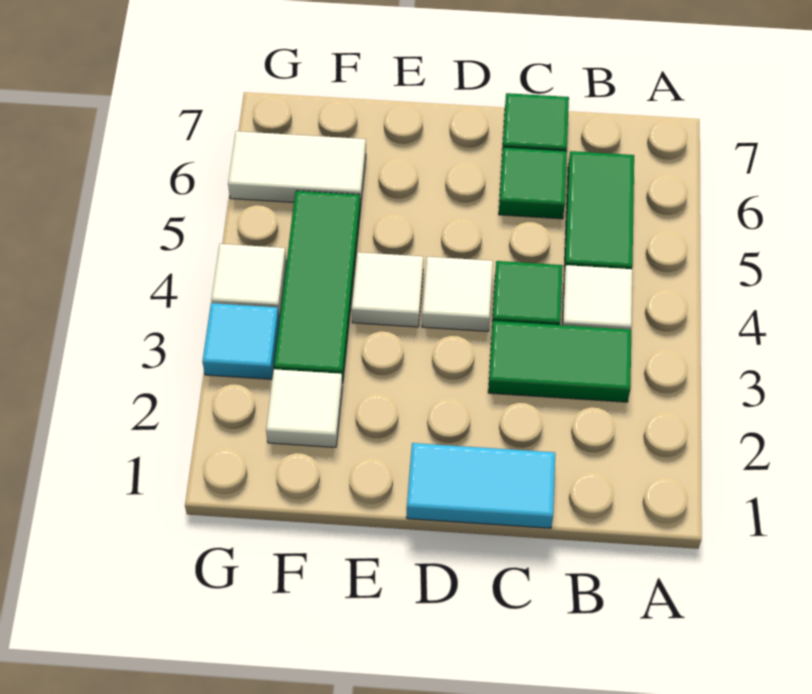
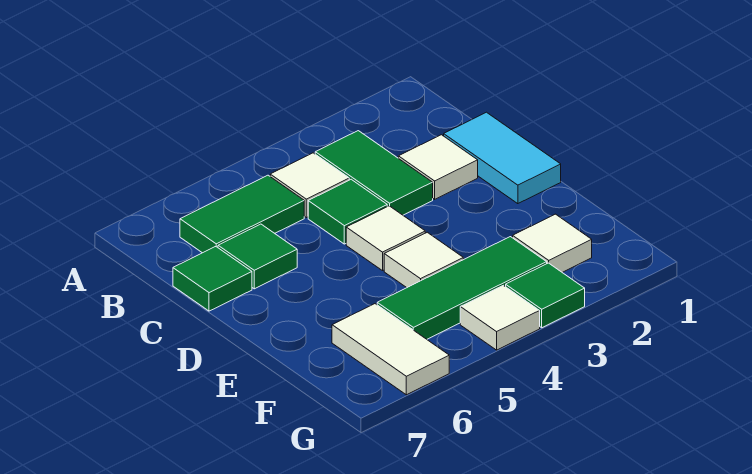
none -> white 1x1 tile [398,135,478,199]
cyan 1x1 tile [202,303,279,379] -> green 1x1 tile [506,263,585,328]

